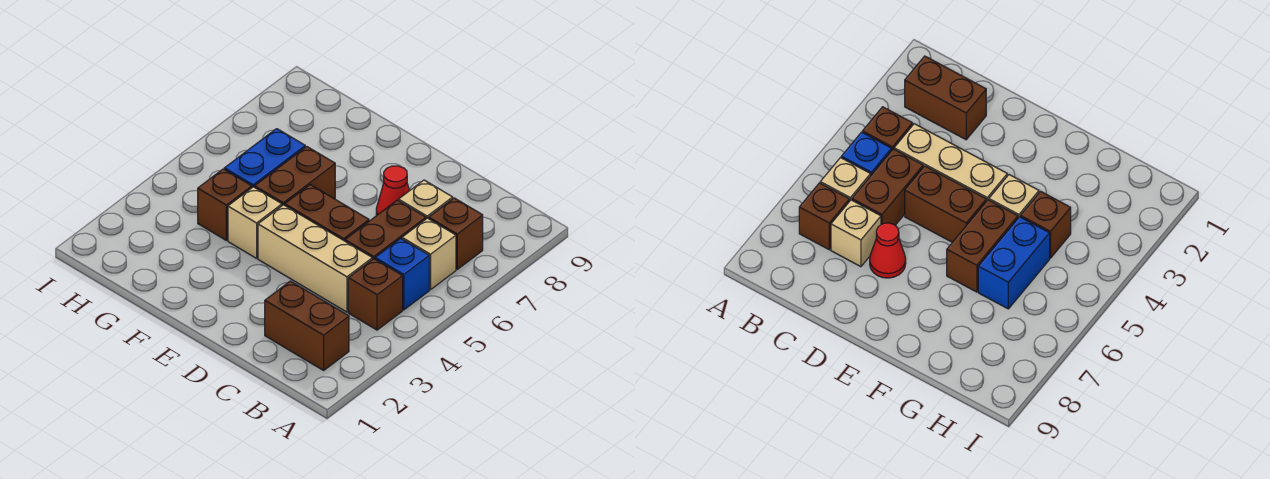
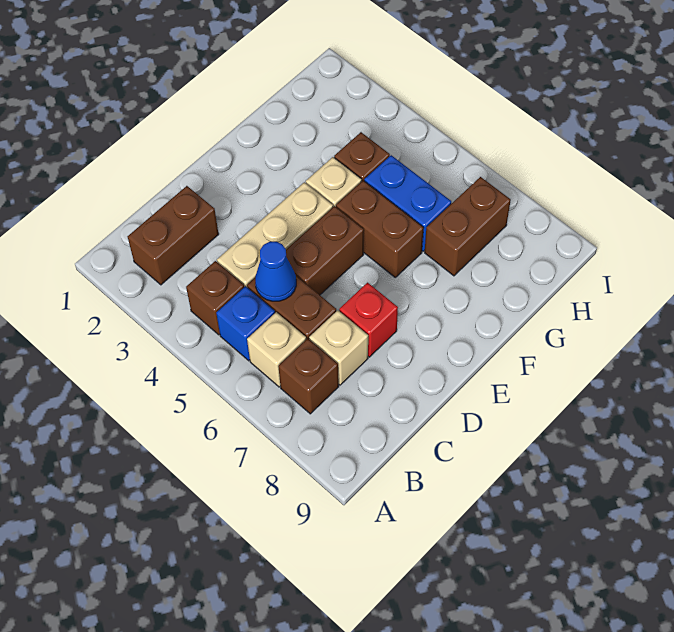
none -> blue 1x1 cone [255,242,296,301]
red 1x1 cone [376,166,409,216] -> red 1x1 brick [339,283,398,357]
none -> brown 1x2 brick [425,177,511,276]

